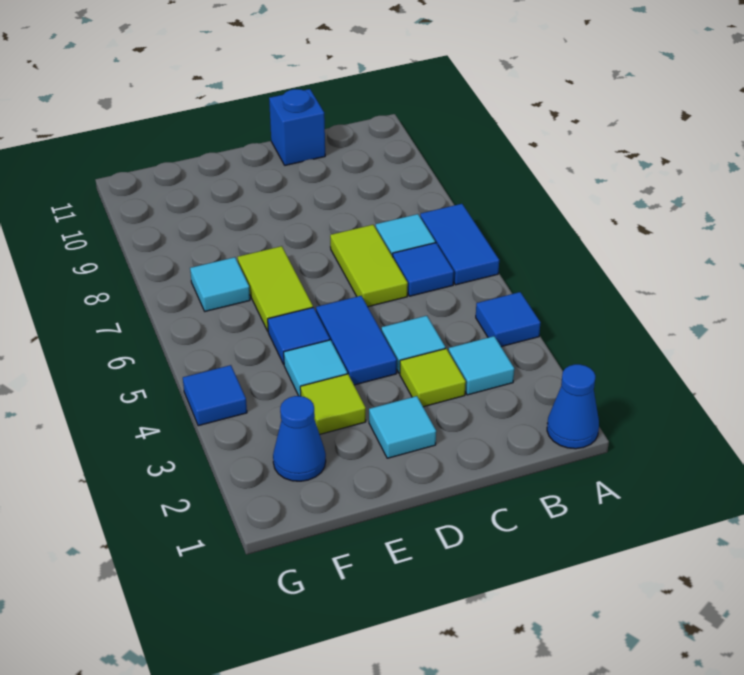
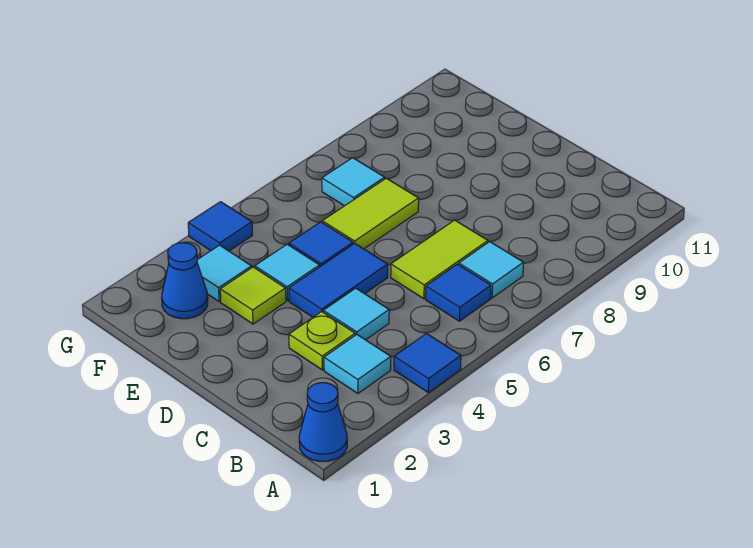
blue 1x2 tile [420,204,499,285] -> none
lime 1x1 tile [400,349,466,407] -> lime 1x1 plate [289,312,355,370]
blue 1x1 brick [269,89,325,165] -> none
cyan 1x1 tile [369,396,436,458] -> cyan 1x1 tile moved to [197,245,252,301]

